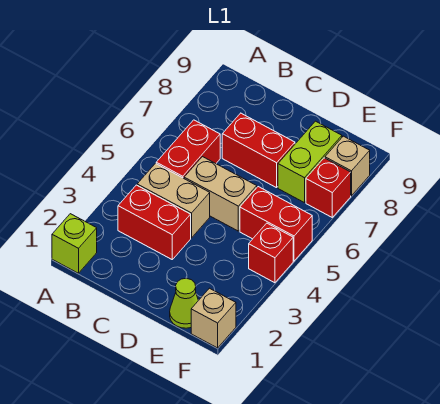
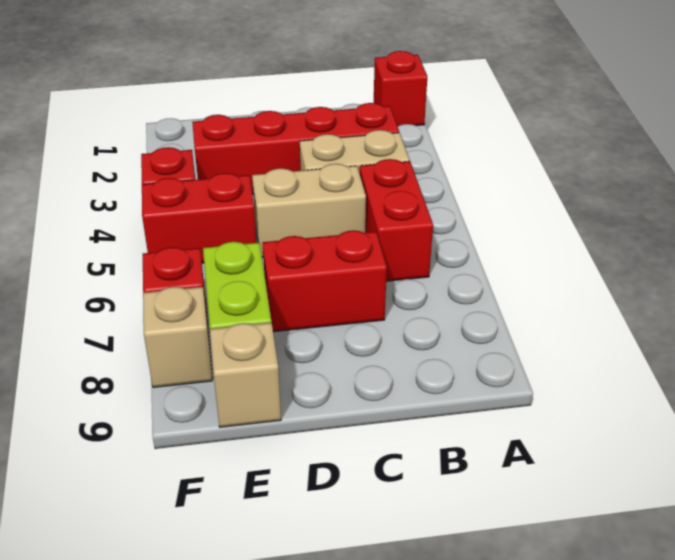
lime 1x1 brick [52,214,97,273] -> red 1x1 brick [374,51,427,126]
red 1x2 brick [118,185,191,259] -> red 1x4 brick [192,103,399,194]
lime 1x1 cone [170,278,198,328] -> none
tan 1x1 brick [191,288,236,348] -> tan 1x1 brick moved to [210,323,281,427]

